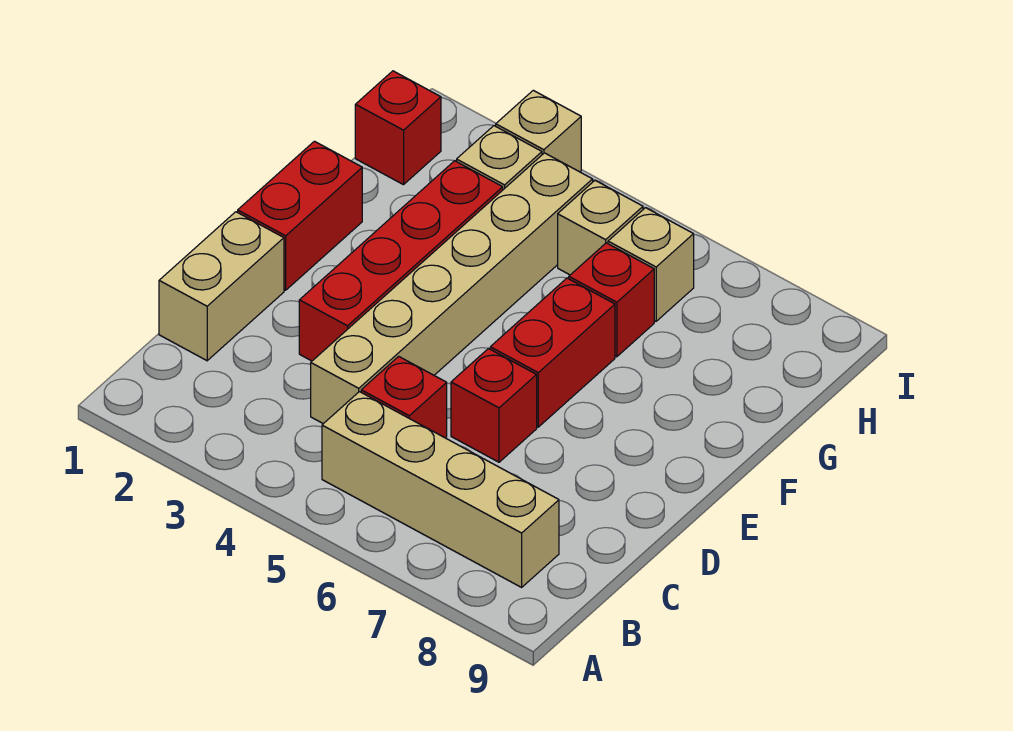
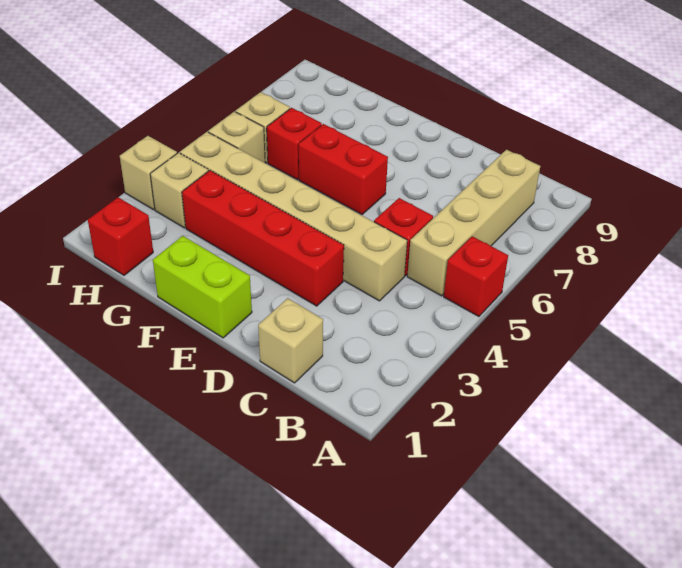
tan 1x2 brick [159,212,284,361] -> tan 1x1 brick [258,298,323,383]
red 1x1 brick [451,348,537,462] -> red 1x1 brick moved to [444,236,508,317]
red 1x2 brick [238,141,362,290] -> lime 1x2 brick [153,236,252,338]

